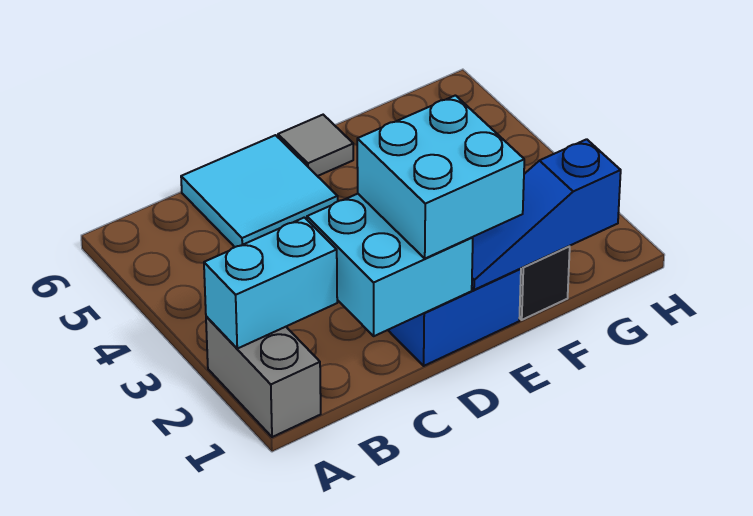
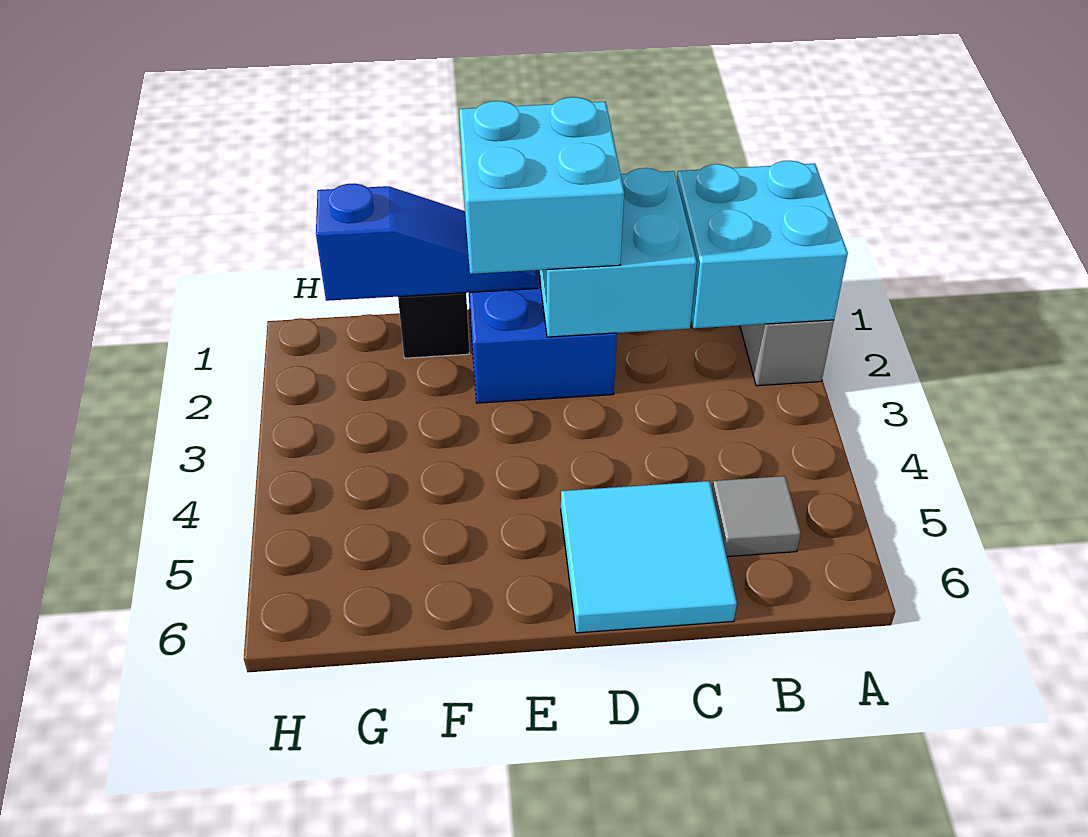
cyan 1x2 brick [204,217,337,349] -> cyan 2x2 brick [677,160,848,328]
grey 1x1 tile [278,115,353,176] -> grey 1x1 tile moved to [712,476,801,557]

